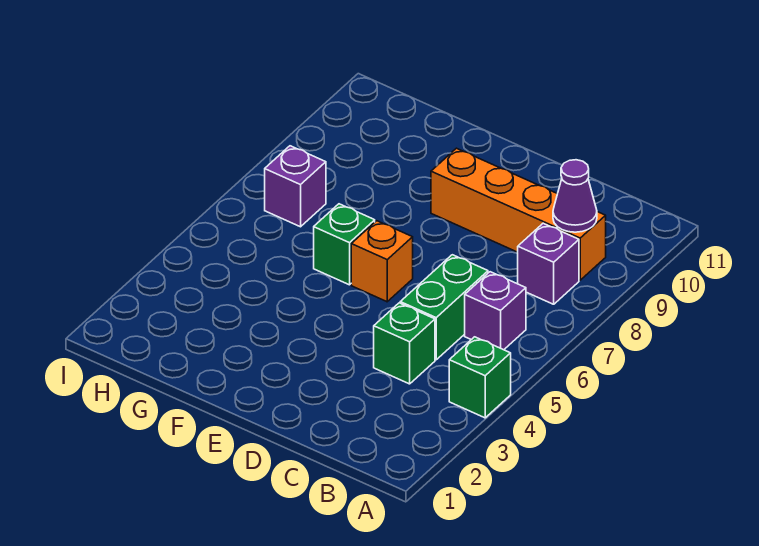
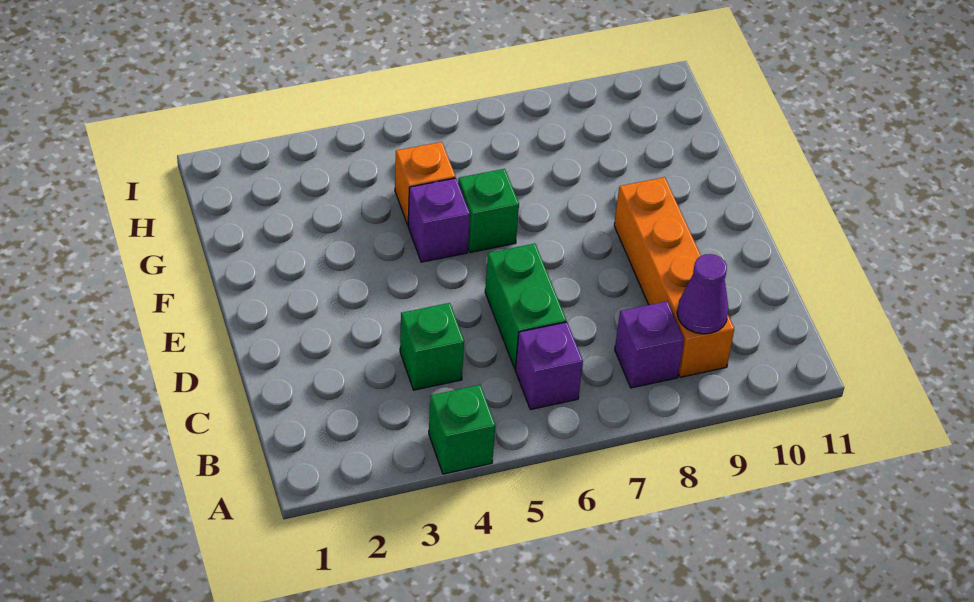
green 1x2 brick [400,255,488,360] -> green 1x2 brick turned to [485,244,566,369]
orange 1x1 brick [351,221,413,302] -> orange 1x1 brick moved to [395,142,455,225]
purple 1x1 brick [265,146,326,227] -> purple 1x1 brick moved to [408,178,470,262]

